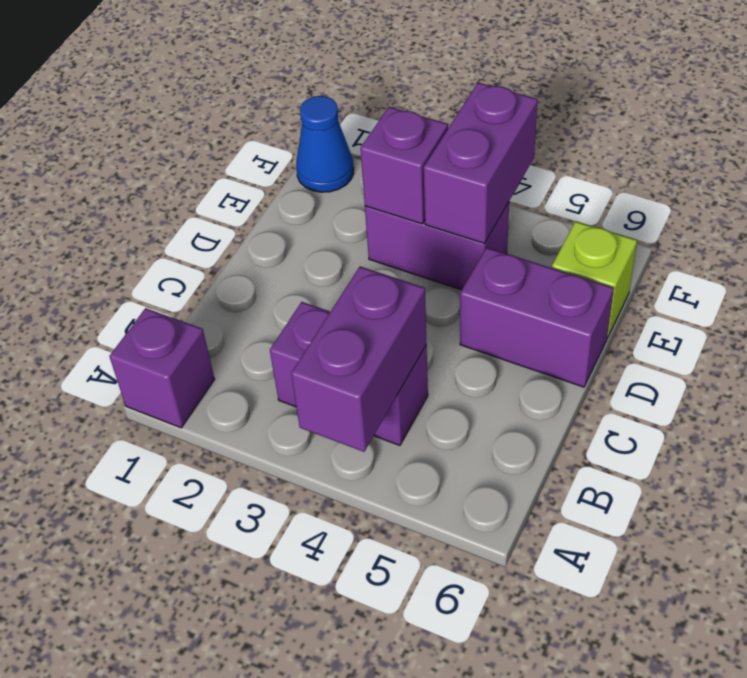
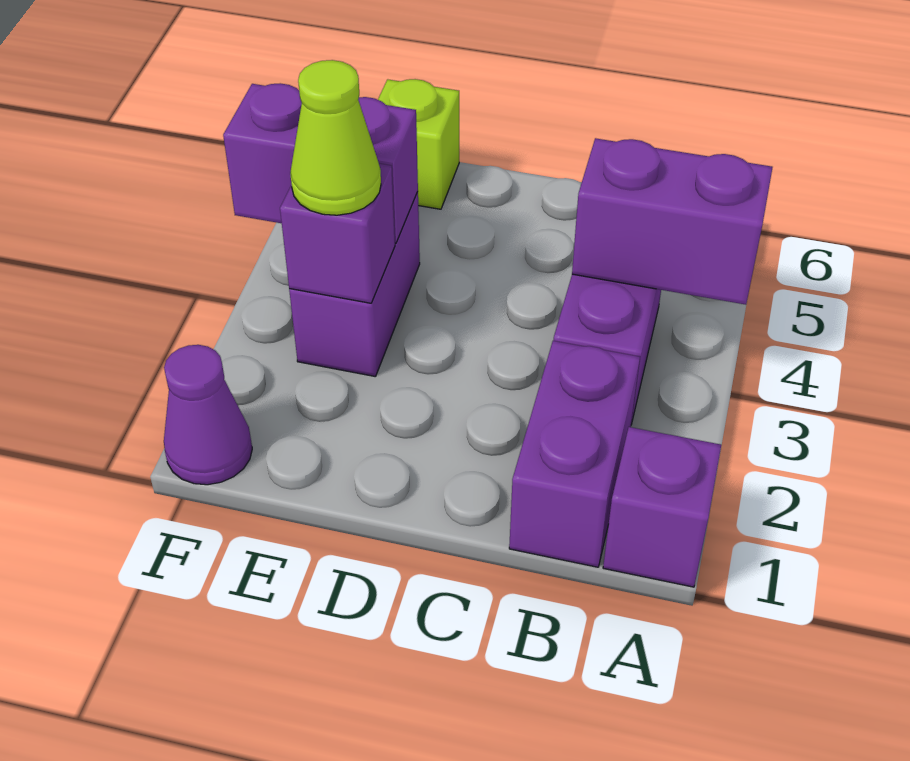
purple 1x2 brick [460,248,614,387] -> purple 1x2 brick moved to [509,341,640,567]
none -> lime 1x1 cone [290,60,381,215]
blue 1x1 cone [296,96,354,192] -> purple 1x1 cone [164,345,252,485]

